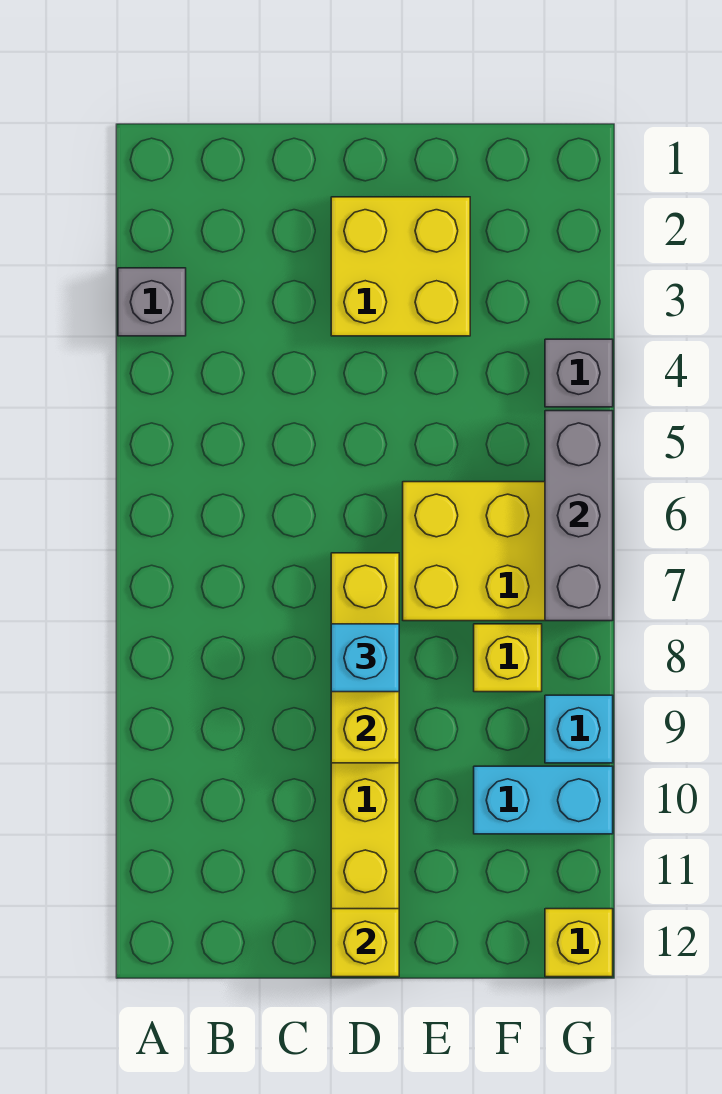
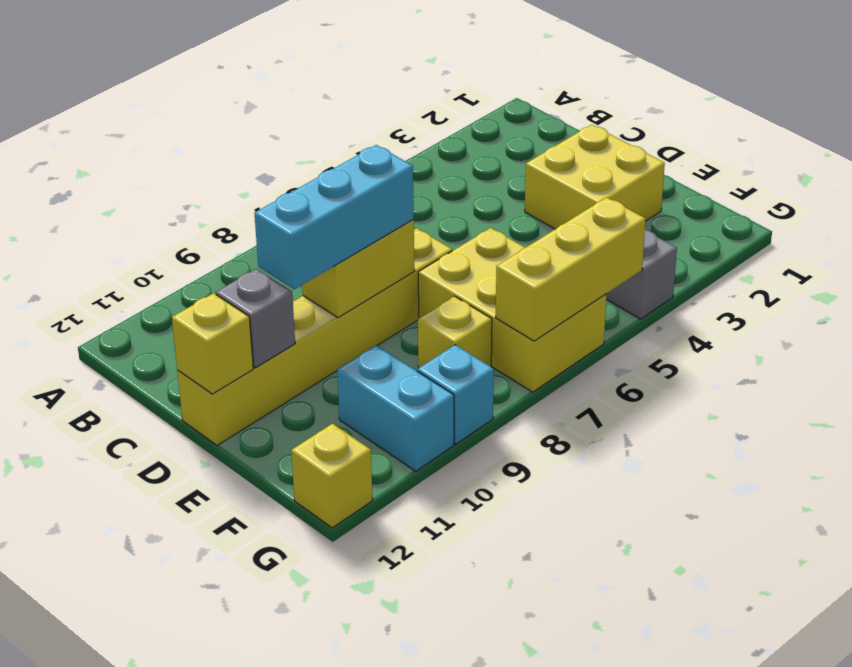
grey 1x1 brick [118,268,186,336] -> grey 1x1 brick moved to [216,269,295,368]
cyan 1x1 brick [331,624,399,692] -> cyan 1x3 brick [254,145,414,289]
grey 1x3 brick [545,411,613,621] -> yellow 1x3 brick [496,197,646,341]

